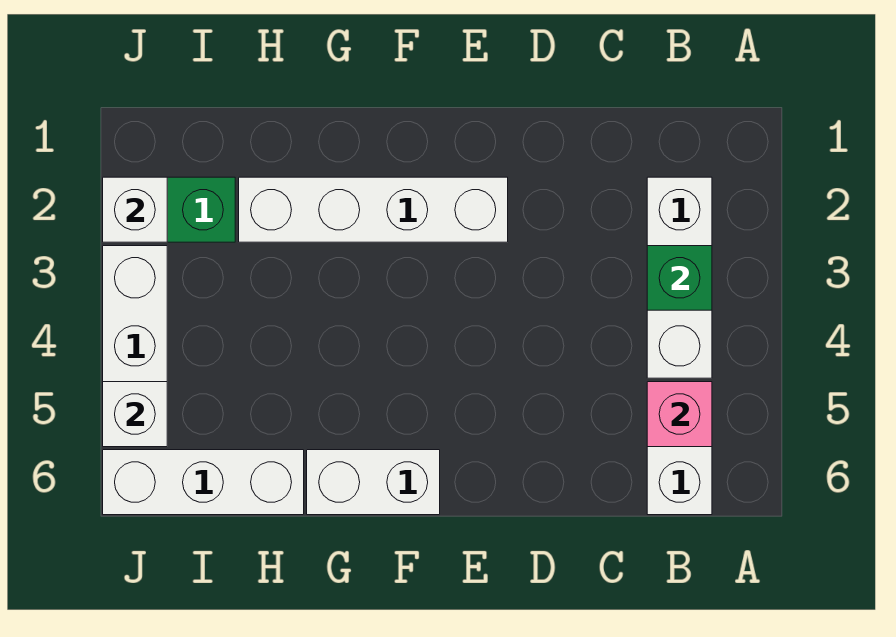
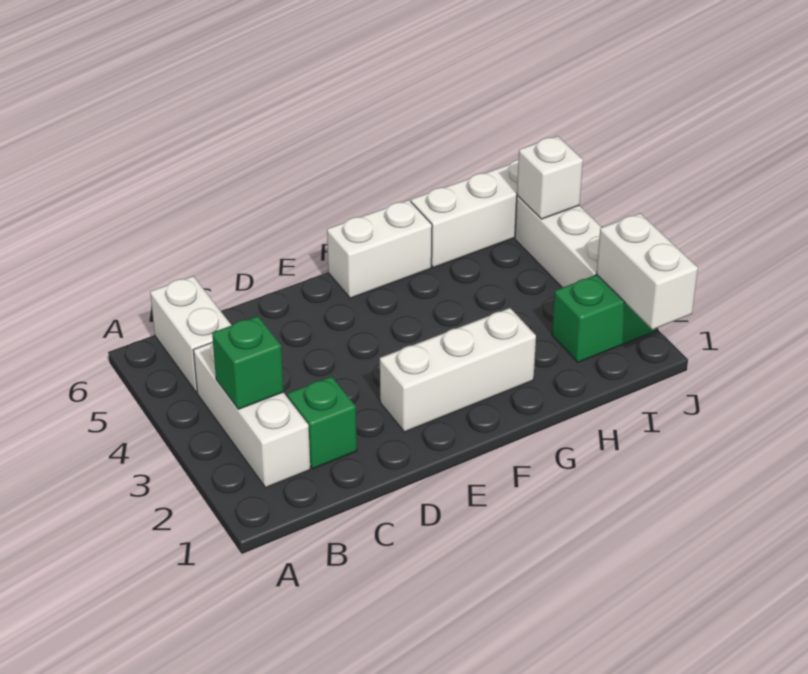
pink 1x1 brick [647,382,712,447] -> none
none -> green 1x1 brick [287,376,357,469]
white 1x4 brick [239,177,508,242] -> white 1x3 brick [380,308,536,432]
white 1x1 brick [103,177,167,242] -> white 1x2 brick [597,213,698,330]

